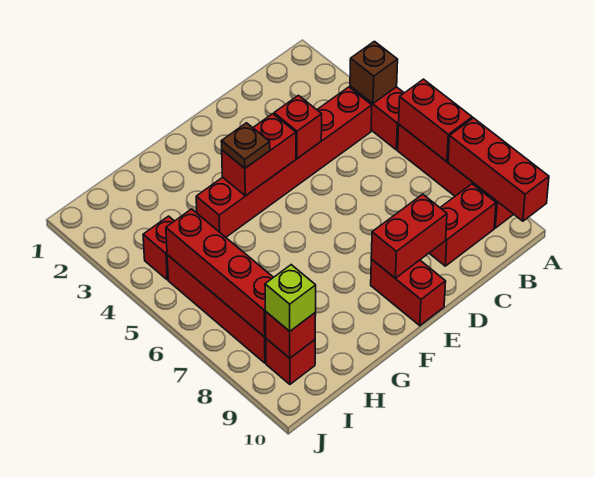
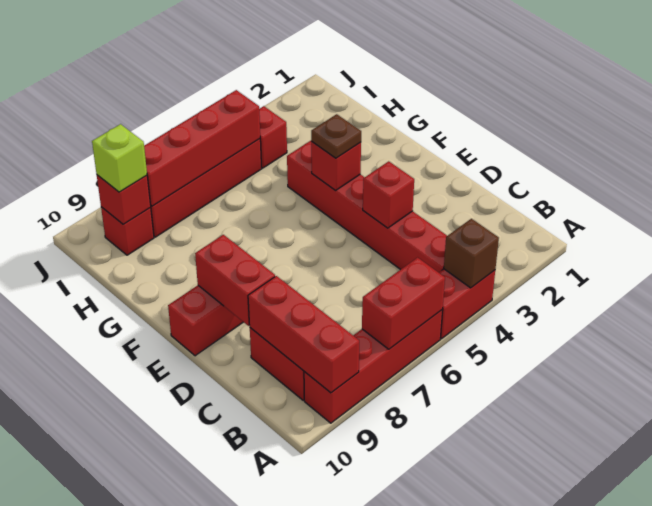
red 1x3 brick [448,118,549,221] -> red 1x3 brick turned to [248,276,359,393]
red 1x2 brick [222,114,296,196] -> red 1x1 brick [311,142,361,191]

